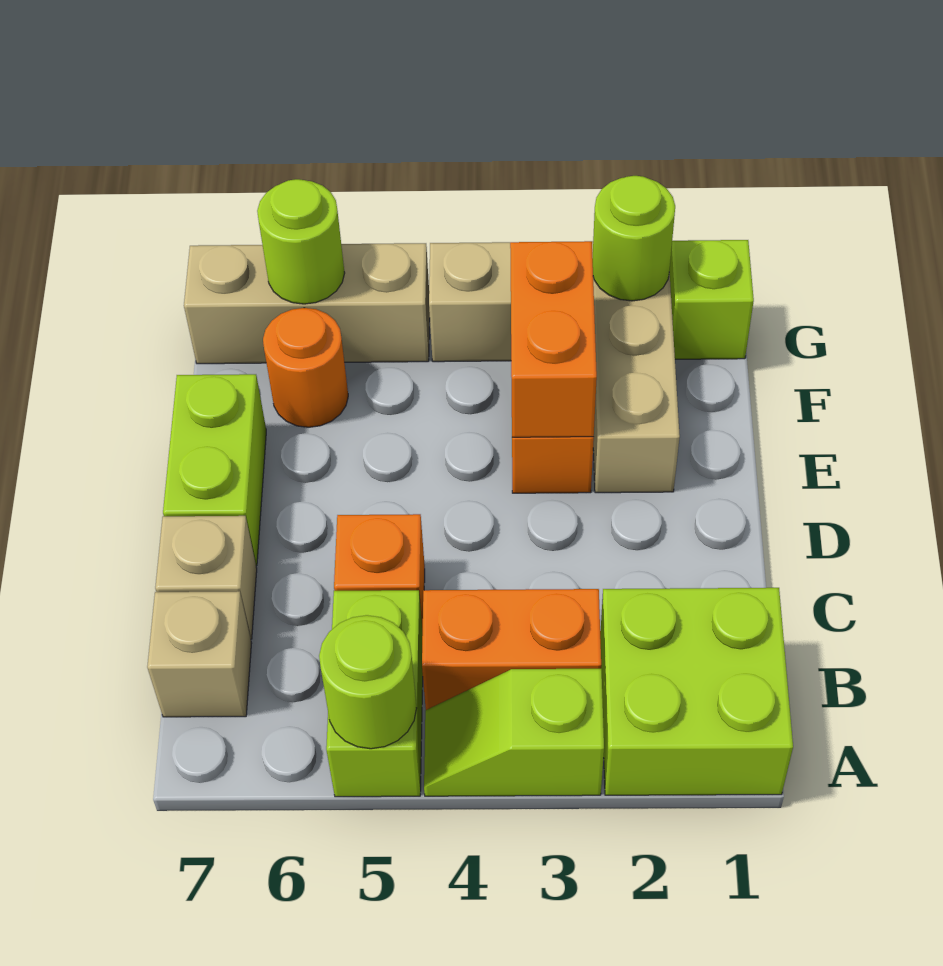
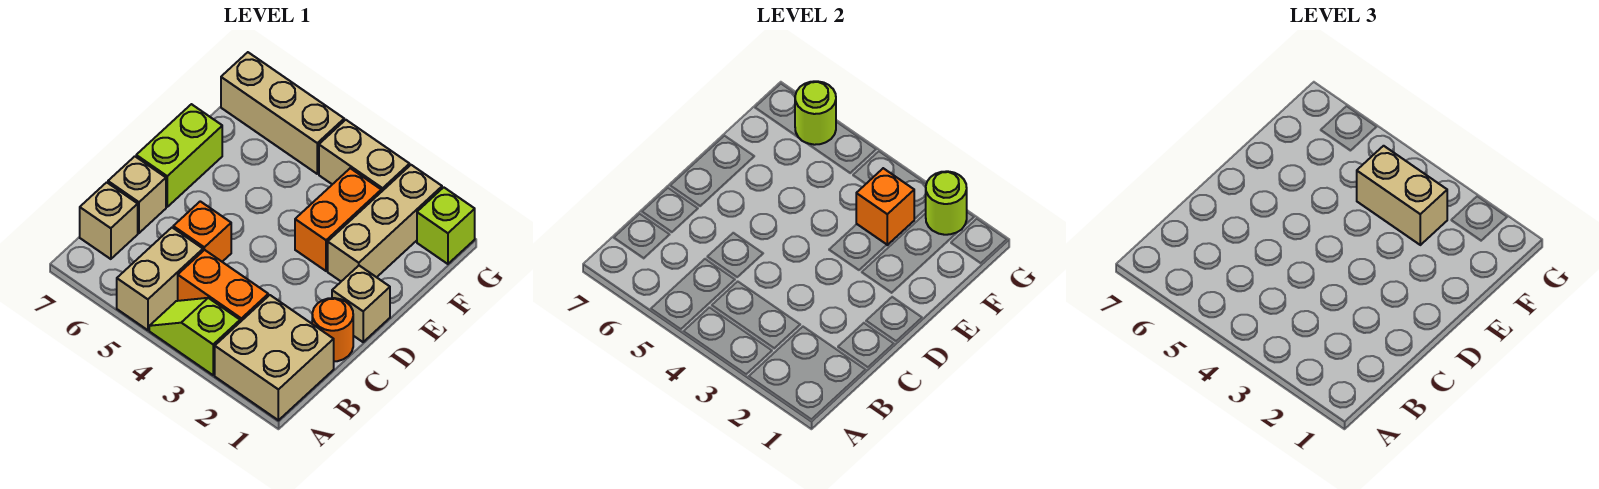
lime 2x2 brick [600,588,793,795] -> tan 2x2 brick [215,295,334,420]
lime 1x2 brick [326,590,423,797] -> tan 1x2 brick [117,228,203,330]
lime 1x1 round brick [319,615,417,749] -> none
none -> tan 1x1 brick [332,266,390,342]
orange 1x2 brick [510,241,597,437] -> orange 1x1 brick [856,168,914,245]
none -> tan 1x2 brick [1357,146,1447,245]
orange 1x1 round brick [263,308,348,427] -> orange 1x1 round brick moved to [312,298,353,361]

